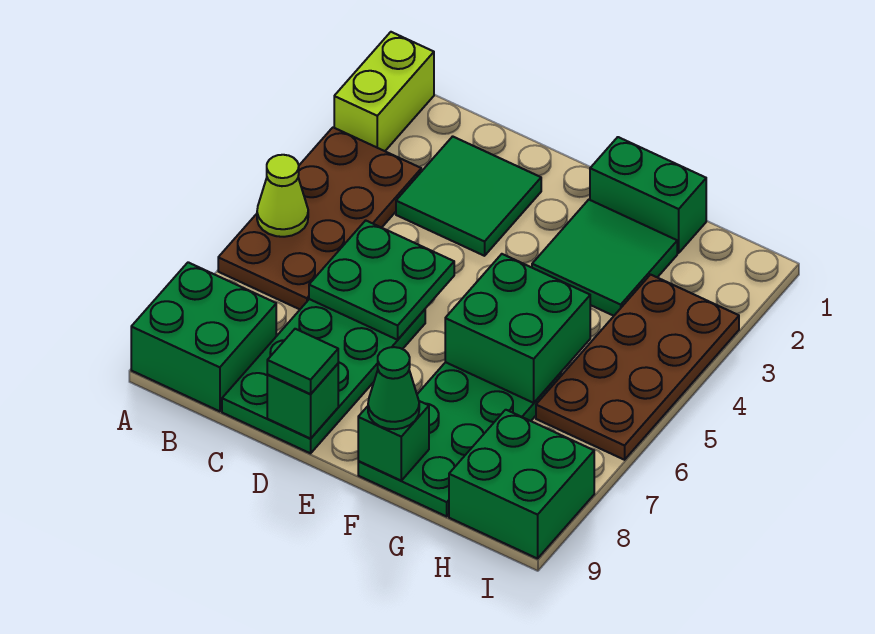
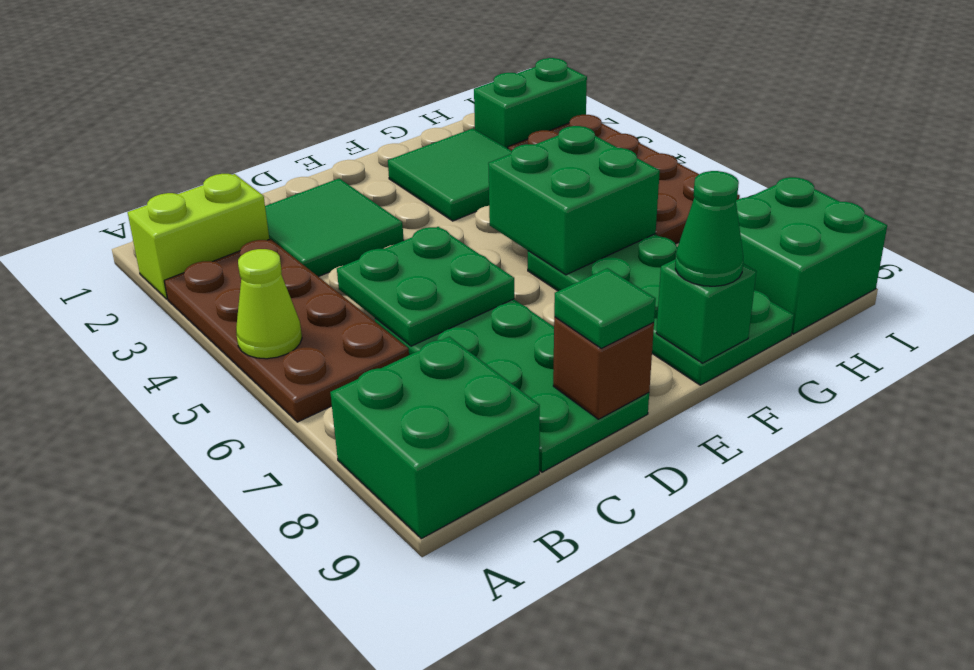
lime 1x2 brick [334,32,434,151] -> lime 1x2 brick turned to [128,174,269,299]
green 1x1 brick [267,364,338,439] -> brown 1x1 brick [553,317,654,419]
green 1x2 brick [590,137,706,253] -> green 1x2 brick moved to [474,58,587,148]

